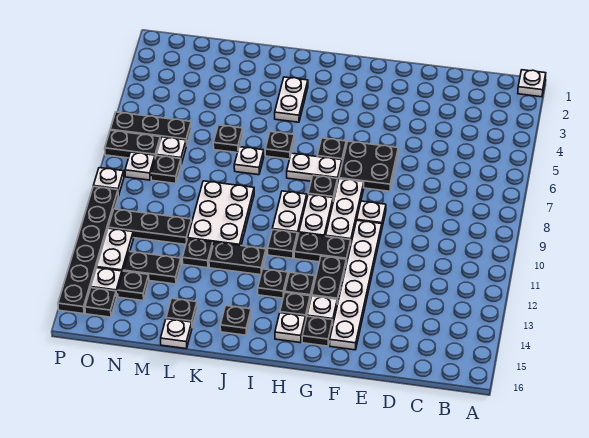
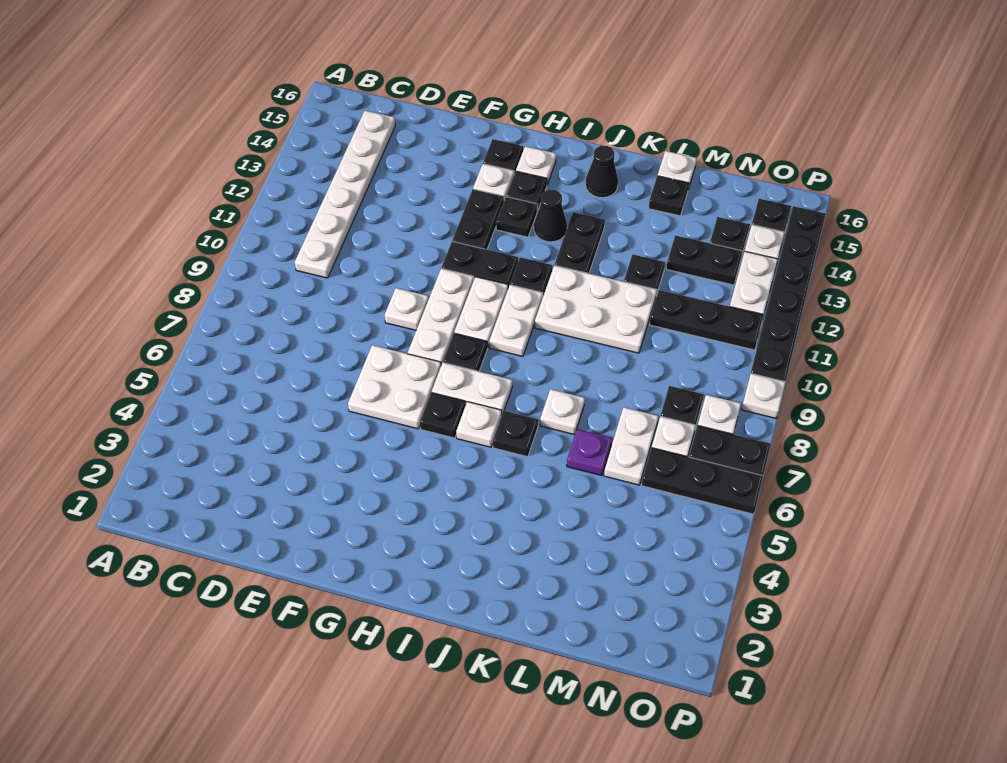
white 1x1 plate [518,70,546,97] -> white 1x1 plate moved to [456,402,502,447]
black 2x2 plate [339,141,398,191] -> white 2x2 plate [348,345,441,429]
white 1x6 plate [330,220,382,350] -> white 1x6 plate moved to [295,111,395,278]
black 1x1 plate [258,269,288,298] -> black 1x1 cone [534,189,567,242]
white 1x2 plate [275,77,308,122] -> white 1x2 plate moved to [604,407,658,485]
black 1x2 plate [209,242,266,275] -> black 1x2 plate turned to [555,212,605,273]
black 1x1 plate [220,306,251,335] -> black 1x1 cone [585,145,618,198]
white 2x3 plate [188,181,254,246] -> white 2x3 plate turned to [535,265,657,353]
black 1x1 plate [213,125,243,153] -> purple 1x1 plate [567,429,612,476]

